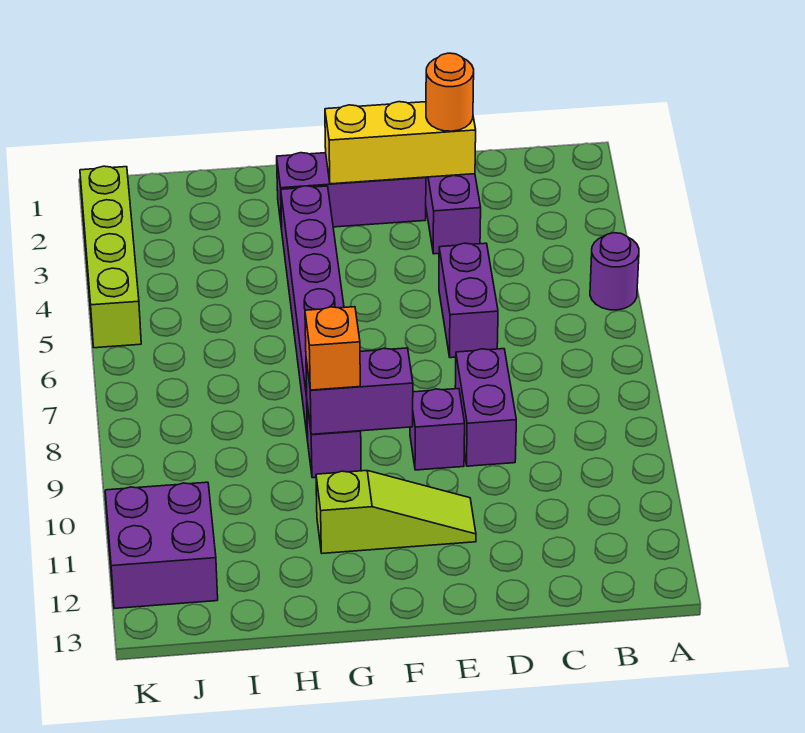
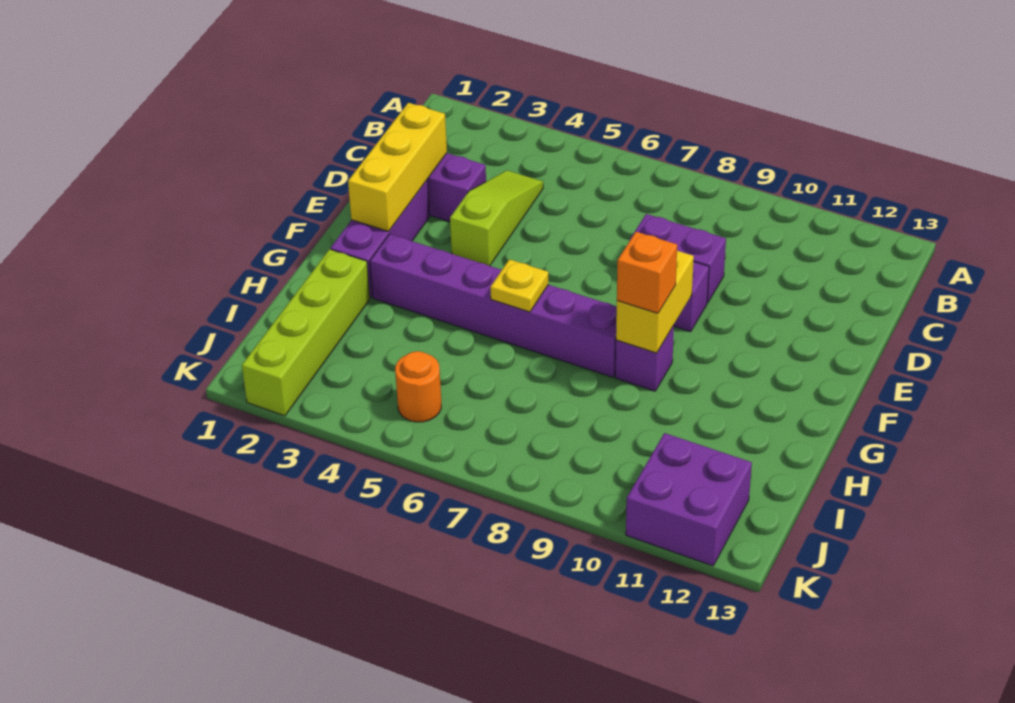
purple 1x1 round brick [590,233,639,310] -> none
orange 1x1 round brick [426,53,474,131] -> orange 1x1 round brick moved to [395,351,441,422]
purple 1x2 brick [439,243,498,358] -> none
lime 1x3 slope [316,471,476,553] -> lime 1x3 slope moved to [450,170,543,266]
purple 1x2 brick [306,348,413,434] -> yellow 1x2 brick [616,251,694,353]
none -> yellow 1x1 plate [490,259,548,312]
lime 1x4 brick [80,166,141,348] -> lime 1x4 brick turned to [242,249,370,416]

